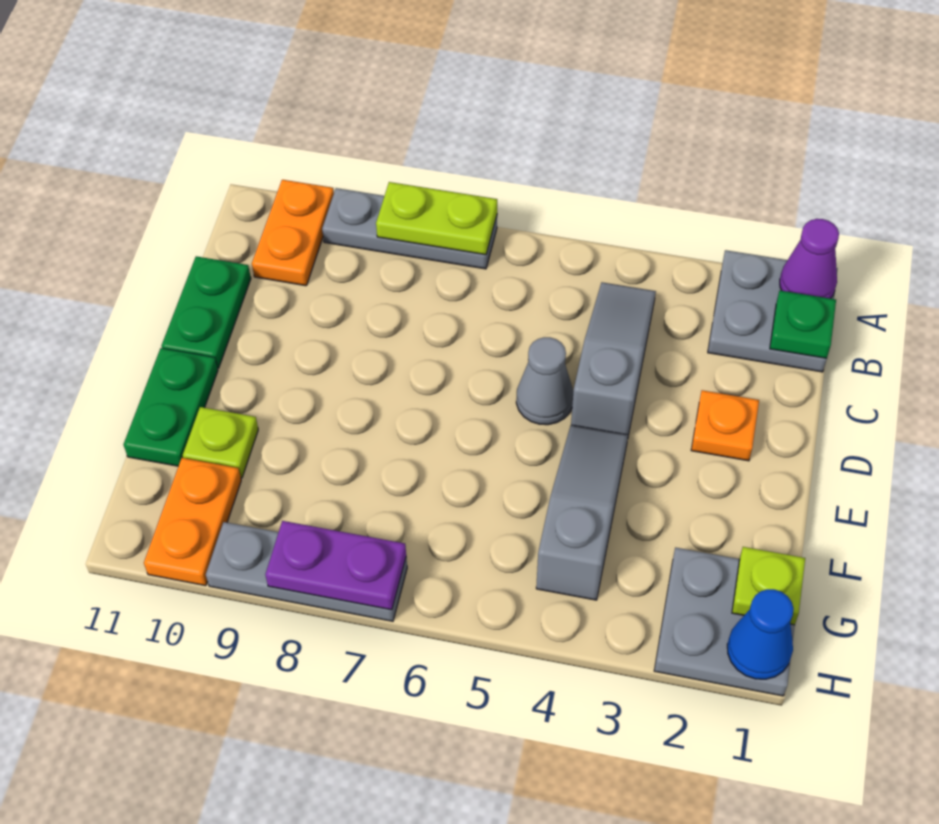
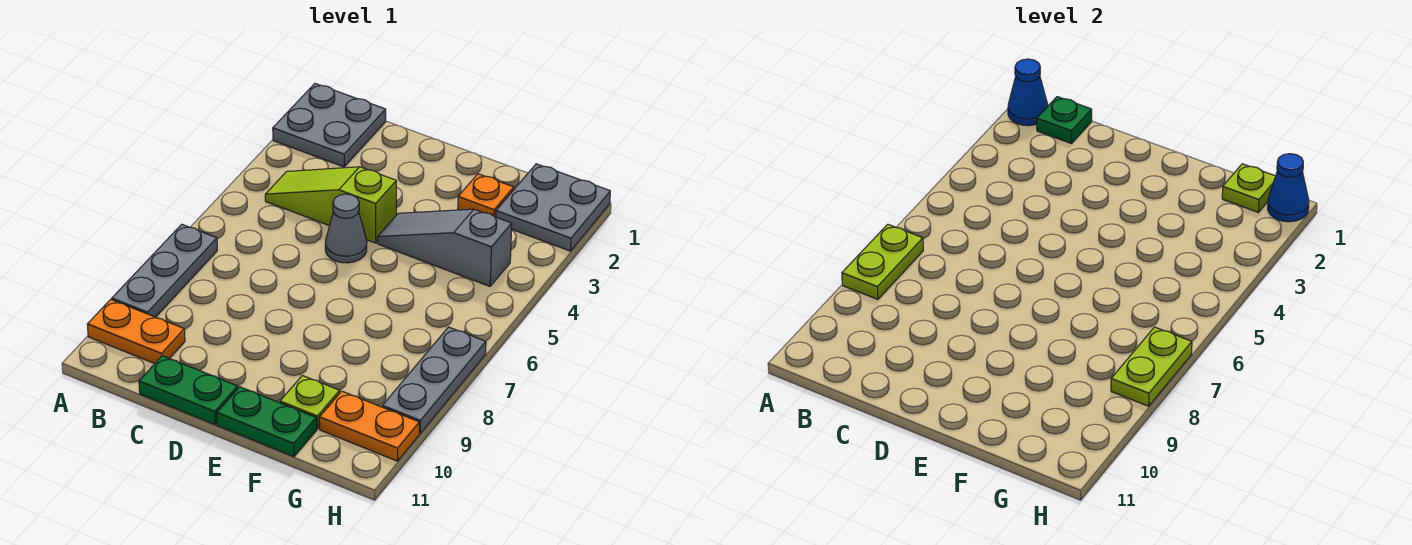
purple 1x1 cone [780,219,839,299] -> blue 1x1 cone [1008,59,1048,126]
grey 1x3 slope [571,282,656,435] -> lime 1x3 slope [265,167,396,243]
orange 1x1 plate [691,390,759,461] -> orange 1x1 plate moved to [458,174,514,217]
purple 1x2 plate [265,521,406,610] -> lime 1x2 plate [1111,327,1192,406]

